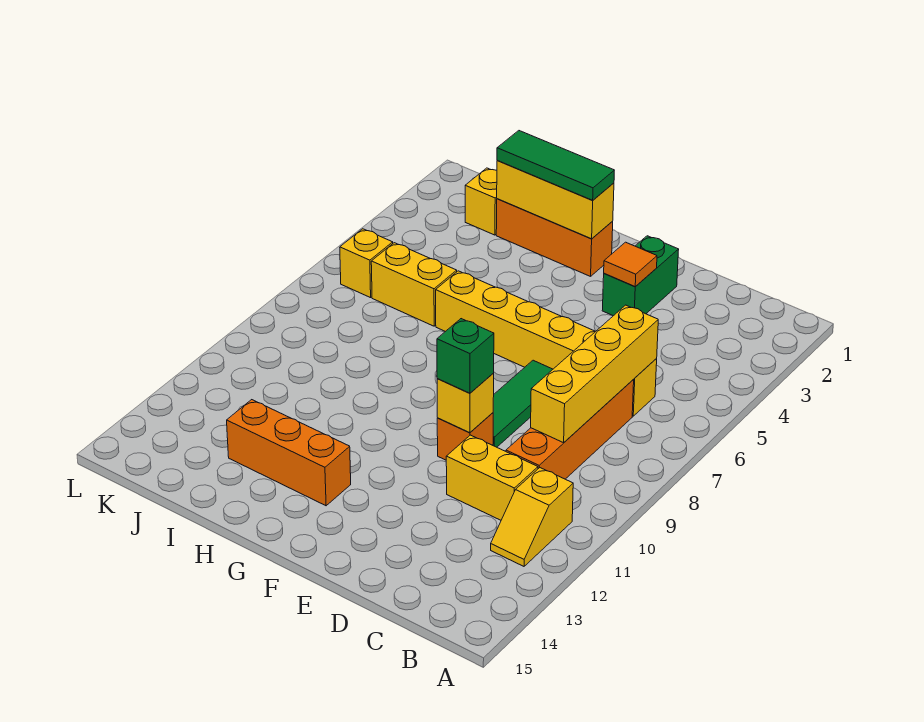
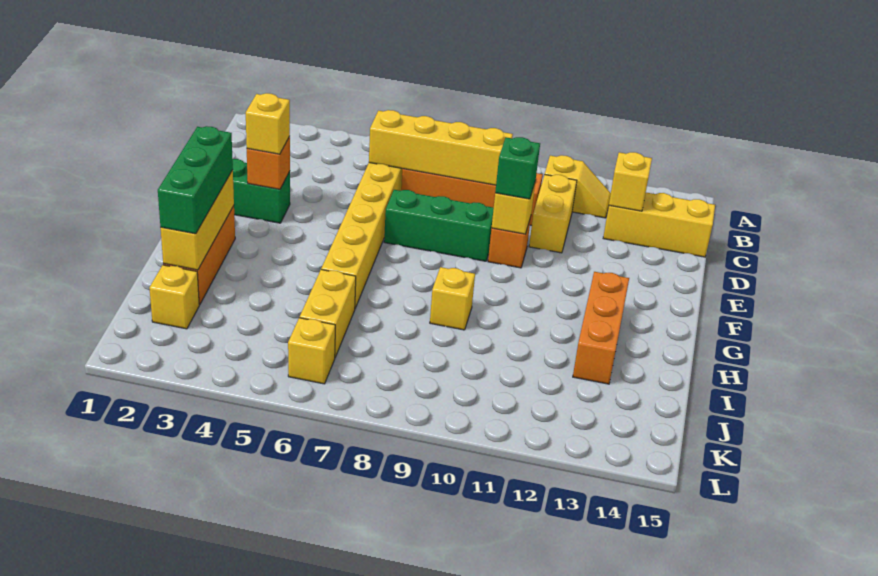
none -> yellow 1x3 brick [603,193,715,257]
none -> yellow 1x1 brick [609,152,652,211]
orange 1x1 tile [604,242,657,287] -> orange 1x1 brick [247,137,290,189]
none -> yellow 1x1 brick [246,93,290,154]
green 1x3 tile [493,360,553,447] -> green 1x3 brick [384,190,494,261]
green 1x3 tile [497,131,614,200] -> green 1x3 brick [158,126,233,234]
none -> yellow 1x1 brick [430,267,475,330]

